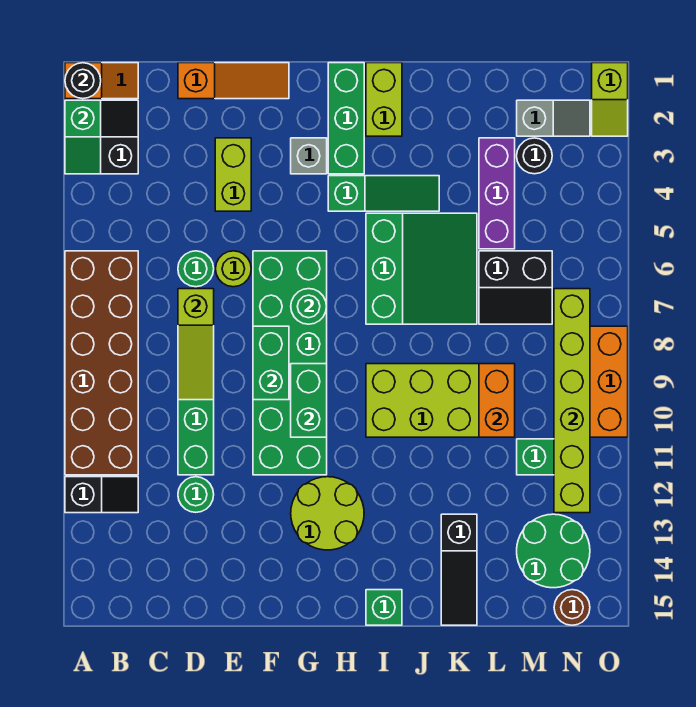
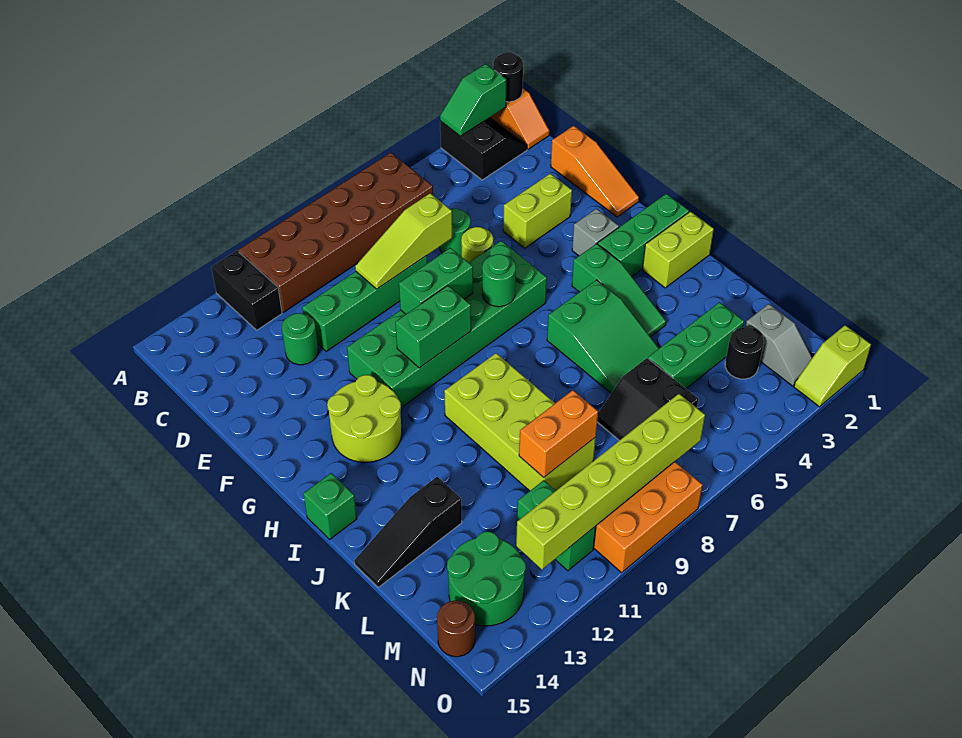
black 1x2 slope [65,477,138,513] -> black 1x2 brick [211,251,282,330]
green 3x3 slope [366,213,477,324] -> green 2x3 slope [547,280,659,393]
purple 1x3 brick [479,138,515,249] -> green 1x3 brick [648,302,744,388]

